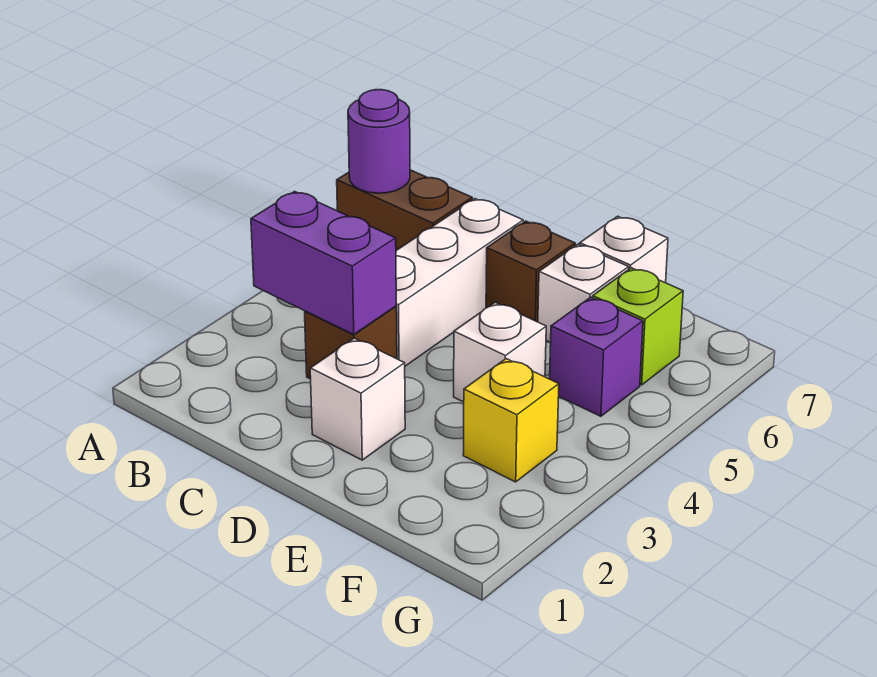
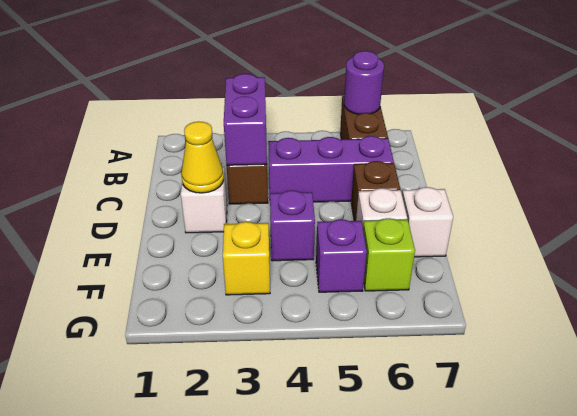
white 1x3 brick [396,199,523,366] -> purple 1x3 brick [268,136,394,202]
none -> yellow 1x1 cone [181,122,224,193]
white 1x1 brick [454,303,546,402] -> purple 1x1 brick [270,190,315,261]

